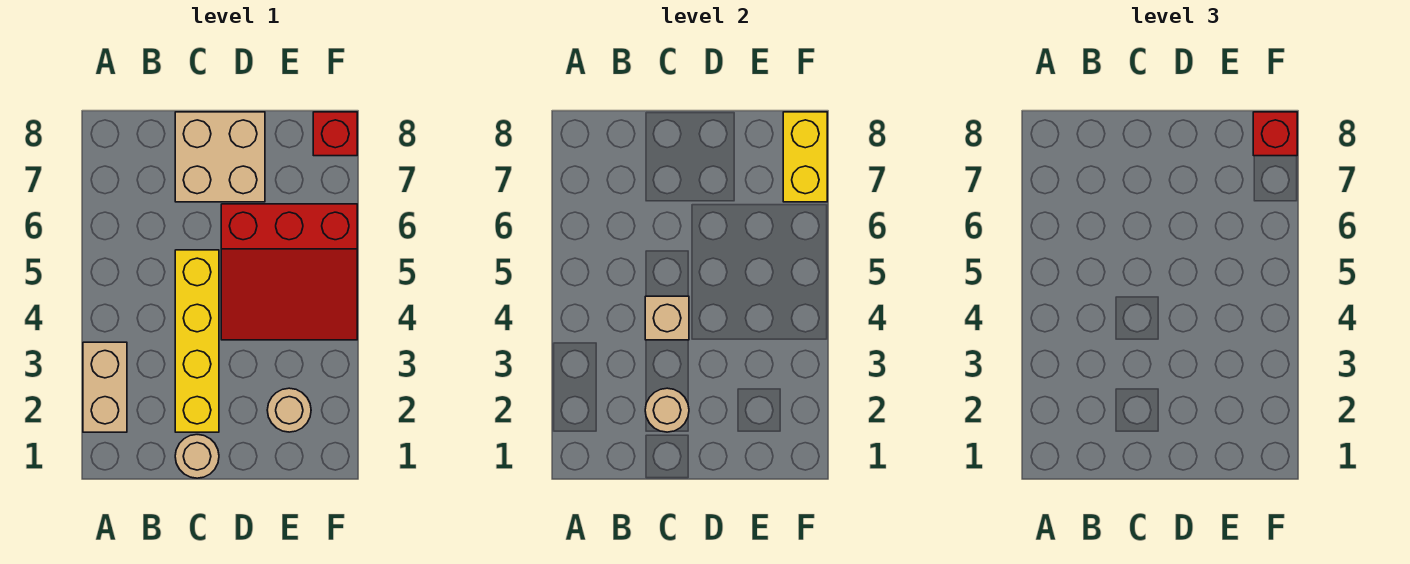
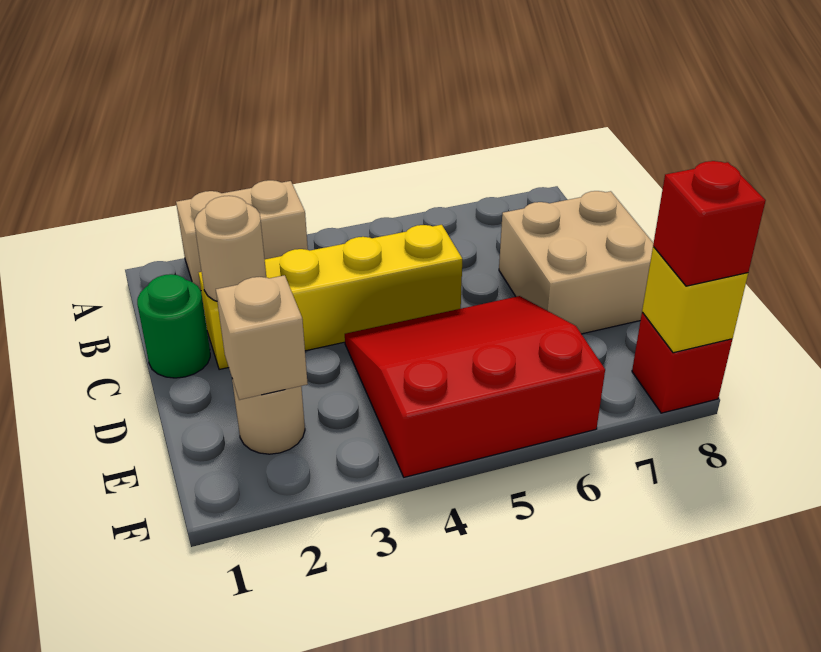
tan 1x1 round brick [175,435,219,478] -> green 1x1 round brick [137,274,210,378]
tan 1x1 brick [645,296,689,340] -> tan 1x1 brick moved to [216,275,308,400]
red 3x3 slope [221,204,357,340] -> red 3x3 slope turned to [345,296,605,477]
yellow 1x2 brick [783,112,827,202] -> yellow 1x1 brick [642,247,748,353]

